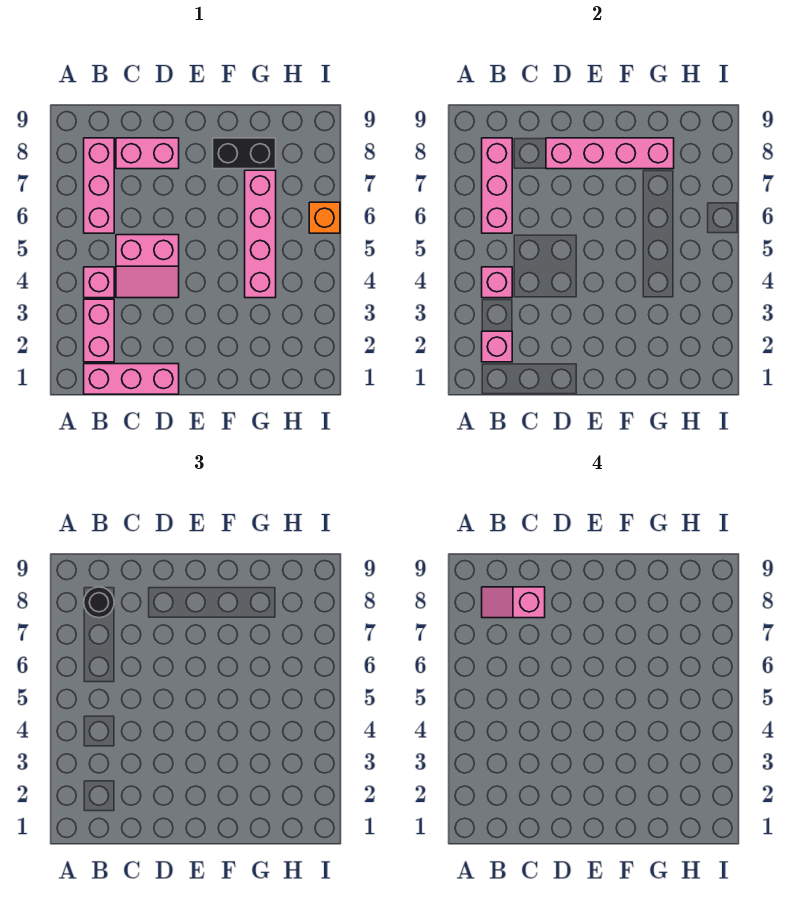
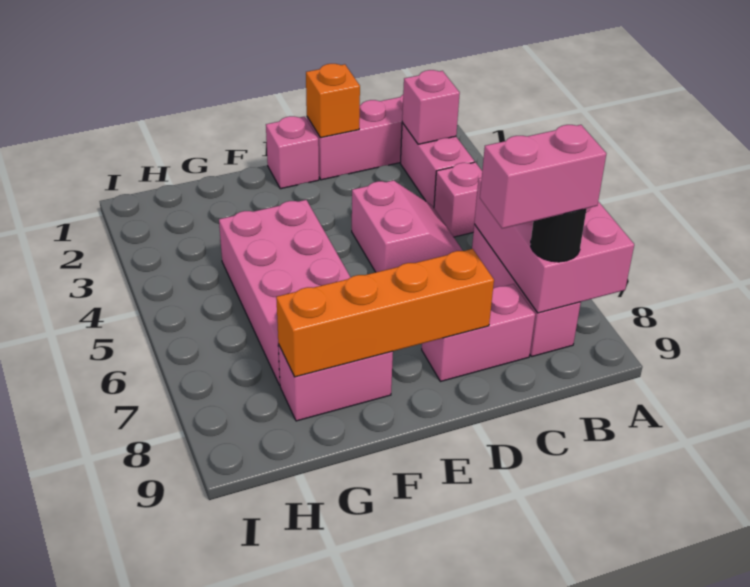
pink 1x1 brick [482,267,512,298] -> pink 1x1 brick moved to [266,116,319,189]
pink 1x3 brick [482,138,512,233] -> pink 2x3 brick [474,178,634,313]
pink 1x2 slope [482,587,545,618] -> pink 1x2 brick [480,125,606,229]
pink 2x2 slope [116,235,179,298] -> pink 2x2 slope turned to [352,180,463,272]
pink 1x4 brick [546,138,674,169] -> orange 1x4 brick [276,249,494,377]
black 1x2 brick [213,138,276,169] -> pink 1x2 brick [278,344,393,421]
pink 1x4 brick [245,170,276,298] -> pink 2x4 brick [219,200,351,385]
orange 1x1 brick [309,202,340,233] -> orange 1x1 brick moved to [306,64,360,138]

